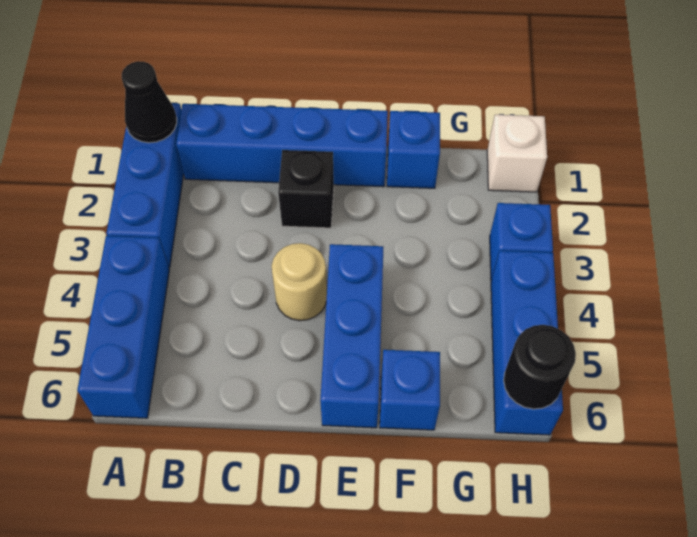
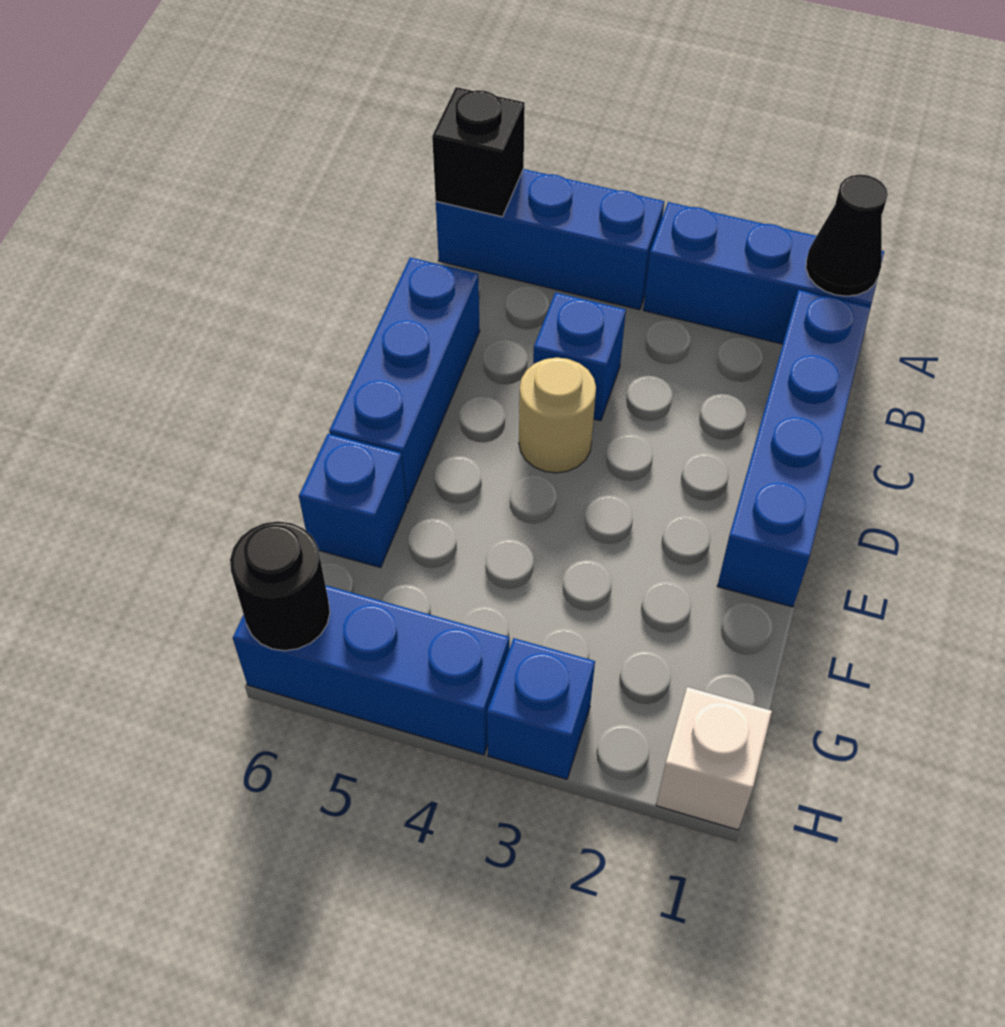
black 1x1 brick [278,150,334,228] -> black 1x1 brick moved to [432,87,525,217]
blue 1x3 brick [320,244,383,428] -> blue 1x3 brick turned to [329,257,480,503]
blue 1x1 brick [387,111,440,188] -> blue 1x1 brick moved to [533,292,626,421]

